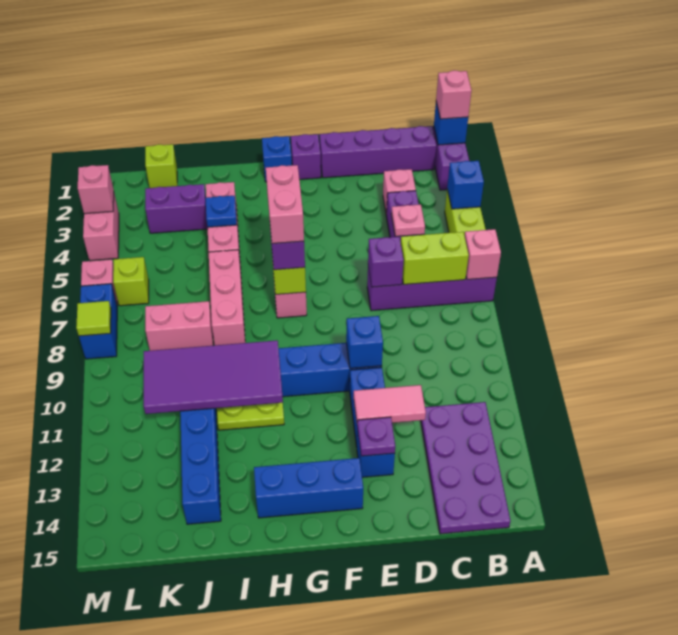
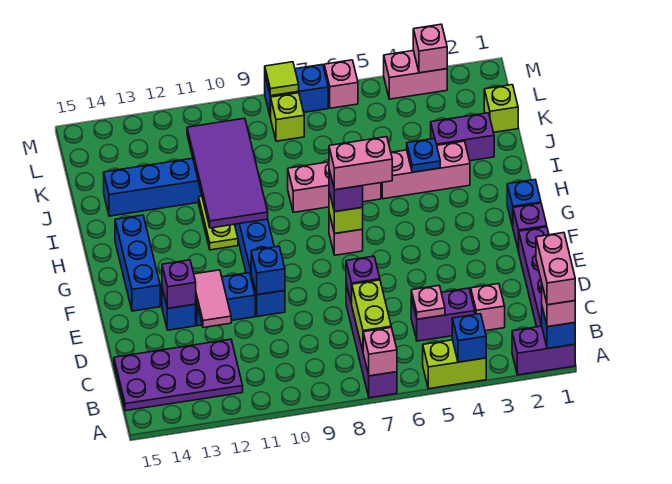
purple 1x1 plate [357,417,395,456] -> purple 1x1 brick [162,260,196,308]
purple 1x2 brick [145,184,208,233] -> purple 1x2 brick turned to [431,113,494,161]
pink 1x2 brick [145,301,213,351] -> pink 1x2 brick moved to [536,233,575,305]
lime 1x1 brick [113,257,149,306] -> lime 1x1 brick moved to [270,93,304,141]

